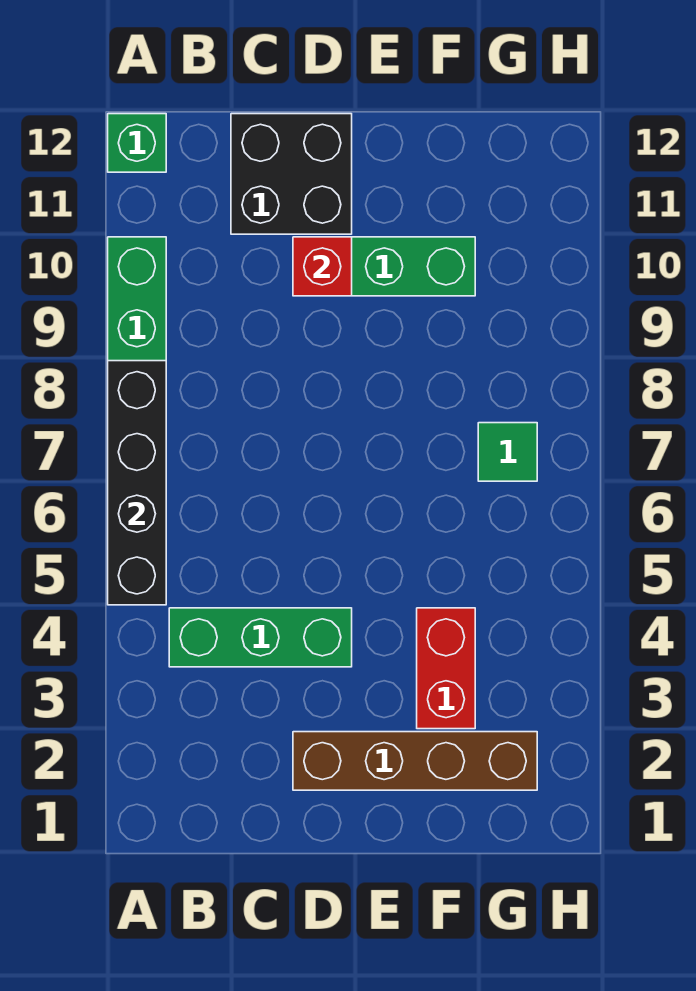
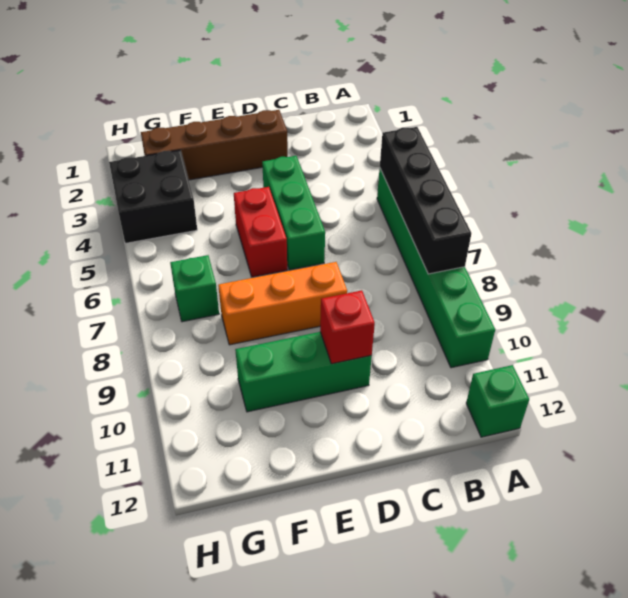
green 1x3 brick [169,608,352,667] -> green 1x3 brick turned to [262,156,325,270]
black 2x2 brick [231,114,352,234] -> black 2x2 brick moved to [109,150,197,243]
none -> orange 1x3 brick [218,262,347,345]
red 1x2 brick [417,608,475,729] -> red 1x2 brick moved to [234,187,287,277]
green 1x1 tile [478,423,537,481] -> green 1x1 brick [170,255,219,322]

